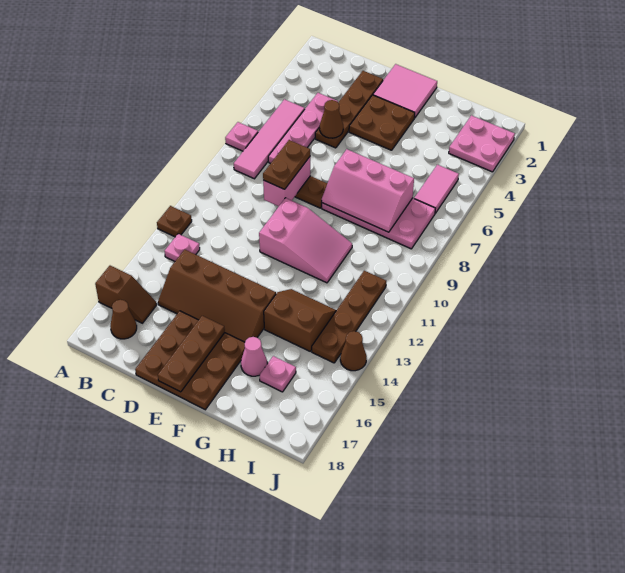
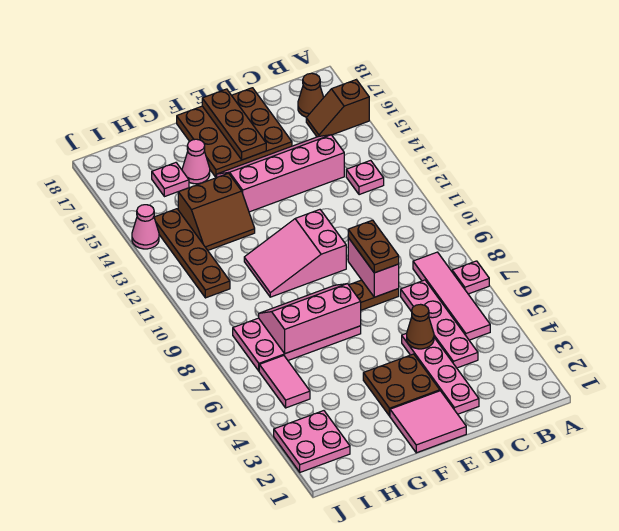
brown 1x1 plate [157,206,192,237] -> none
brown 2x4 slope [158,249,276,342] -> pink 2x4 slope [217,135,344,212]
brown 1x4 plate [315,71,383,148] -> pink 1x4 plate [402,333,479,414]
brown 1x1 cone [340,331,367,371] -> pink 1x1 cone [132,205,159,249]

